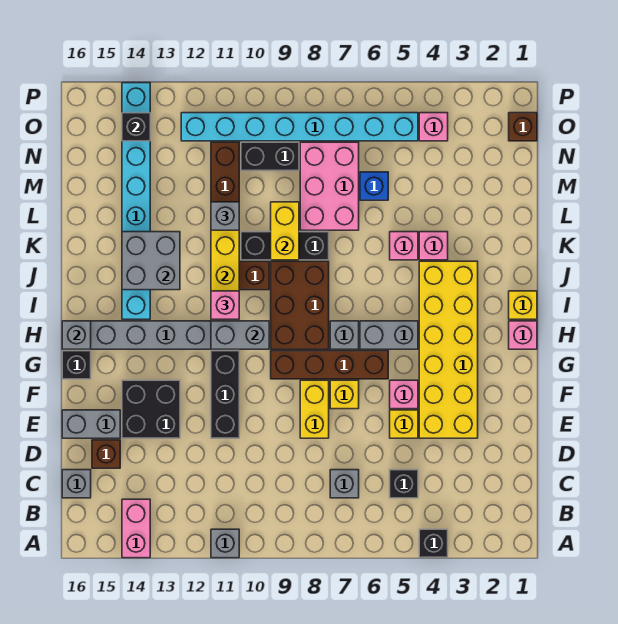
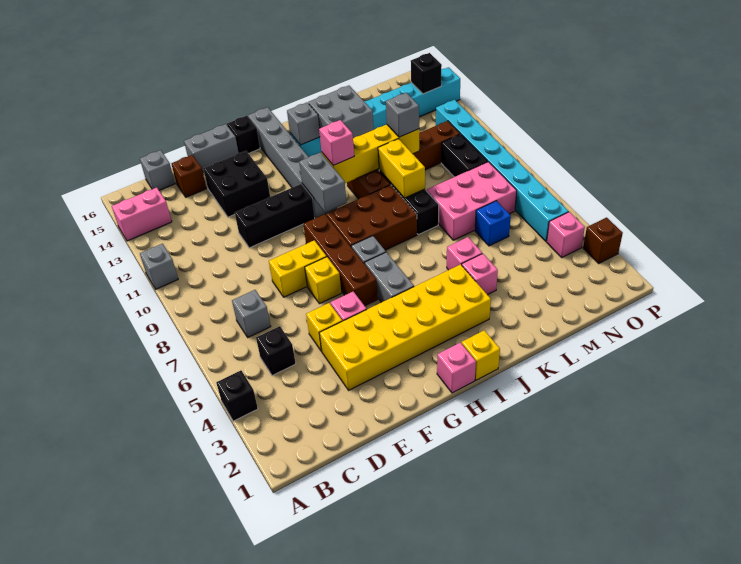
grey 1x2 brick [62,410,120,438] -> grey 1x2 brick turned to [184,124,238,172]
grey 1x1 brick [62,321,91,349] -> grey 1x1 brick moved to [287,102,320,145]
yellow 1x2 brick [271,202,299,260] -> yellow 1x2 brick turned to [378,139,425,198]
brown 1x1 brick [509,113,537,141] -> brown 1x1 brick moved to [583,218,623,263]

